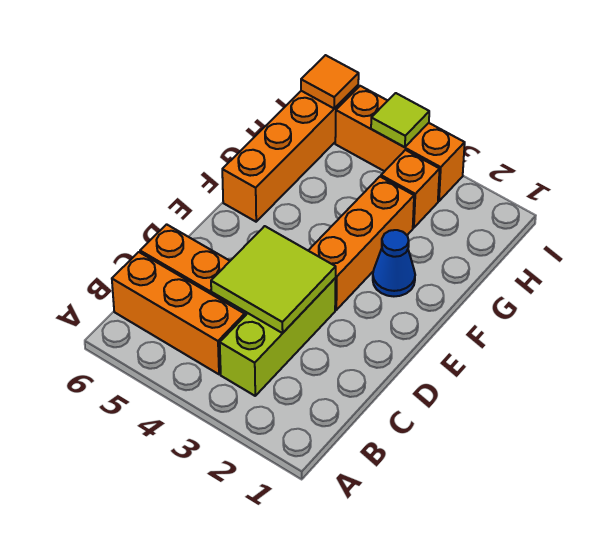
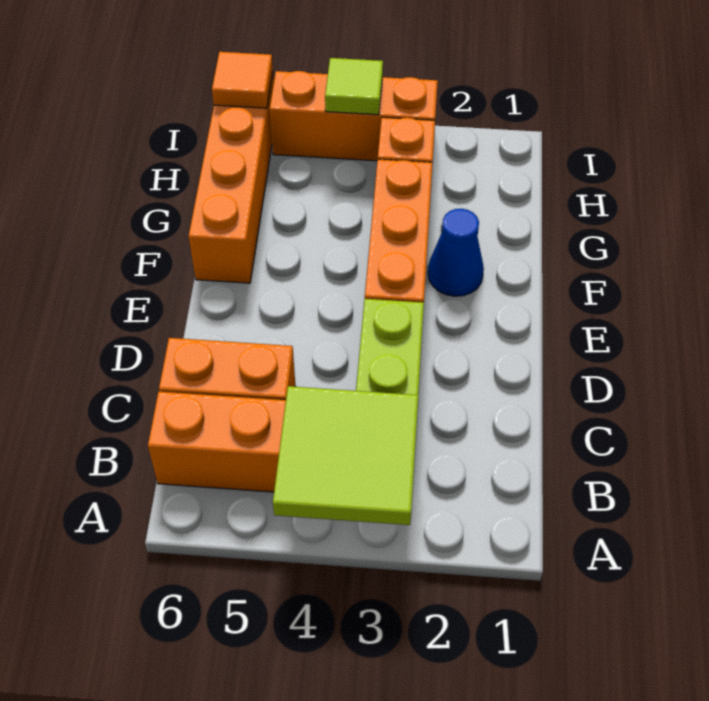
lime 2x2 tile [211,226,336,333] -> lime 2x2 tile moved to [273,386,418,525]

